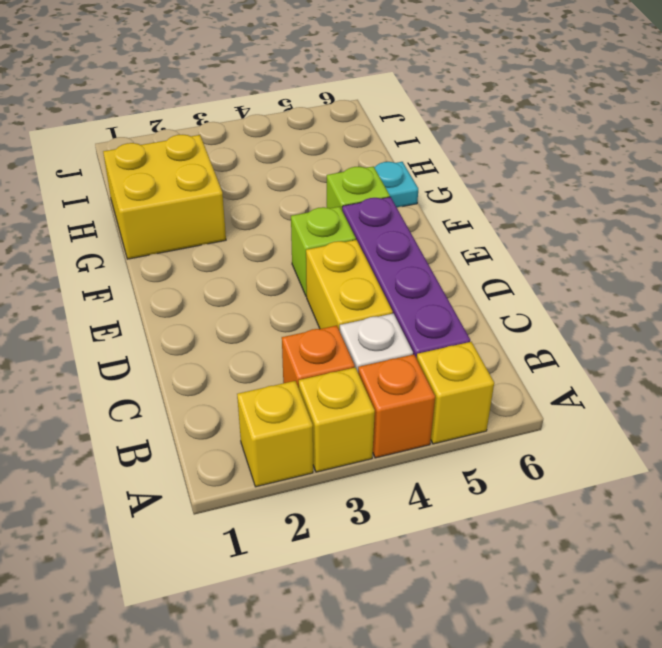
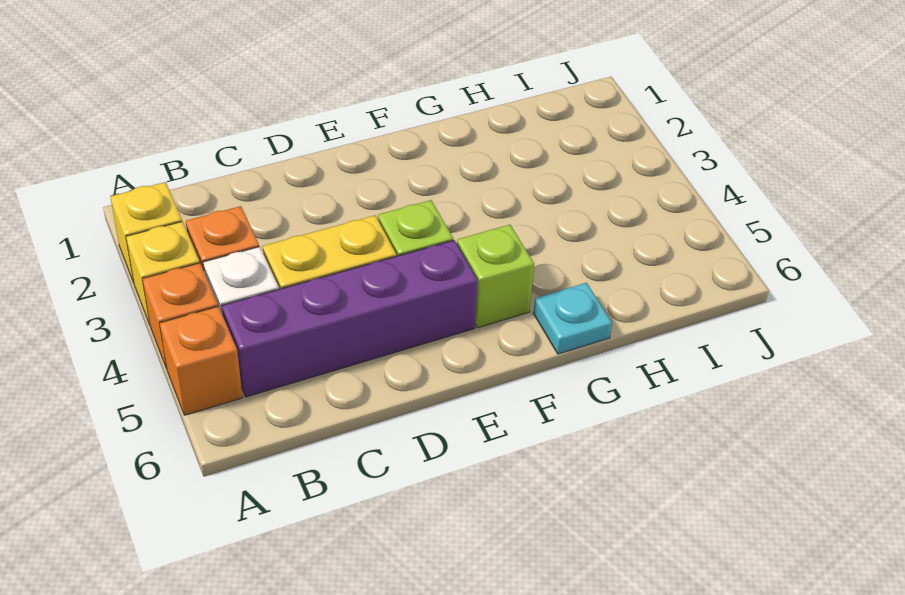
yellow 1x1 brick [417,342,494,444] -> orange 1x1 brick [160,306,243,415]
yellow 2x2 brick [103,135,226,259] -> none

